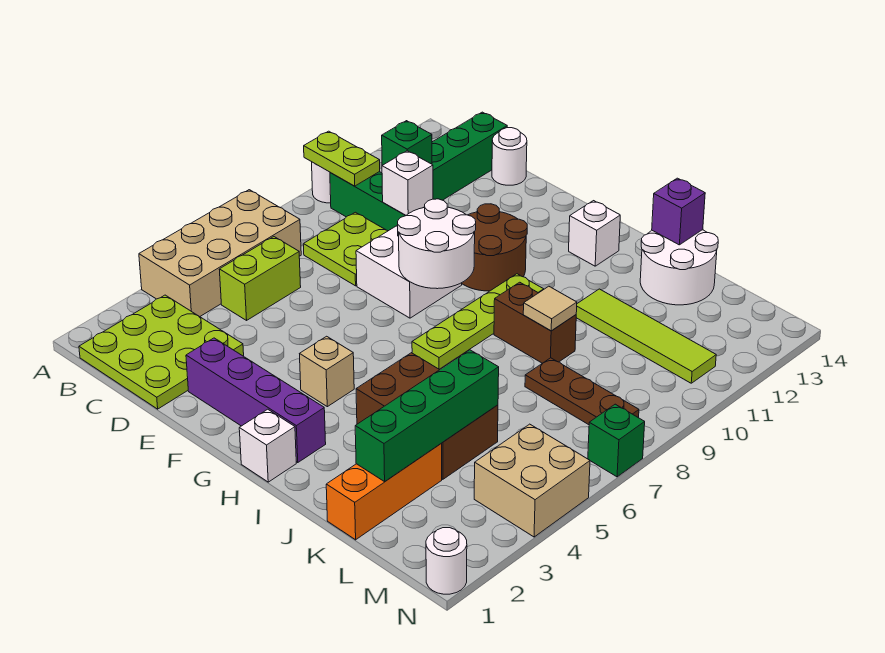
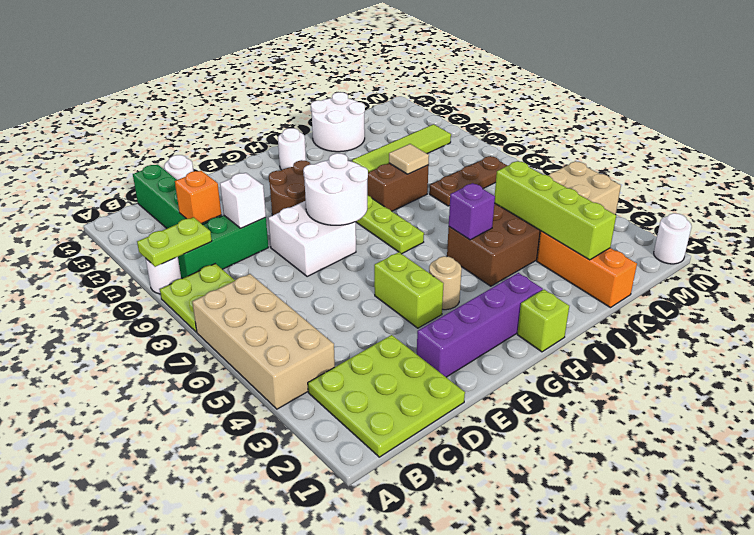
lime 1x2 brick [219,237,301,320] -> lime 1x2 brick moved to [374,252,444,328]
lime 2x2 plate [303,212,387,286] -> lime 2x2 plate moved to [160,264,235,332]
green 1x1 brick [382,121,432,165] -> orange 1x1 brick [175,171,221,224]
tan 1x1 brick [300,336,354,407] -> tan 1x1 round brick [429,256,462,310]
white 1x1 brick [239,409,296,482] -> lime 1x1 brick [517,290,569,352]
white 1x1 brick [569,201,620,266] -> white 1x1 round brick [278,128,306,170]
purple 1x1 brick [652,178,705,245] -> purple 1x1 brick moved to [449,183,495,240]
green 1x4 brick [355,350,499,482] -> lime 1x4 brick [495,161,616,260]
green 1x1 brick [588,404,645,477] -> none

